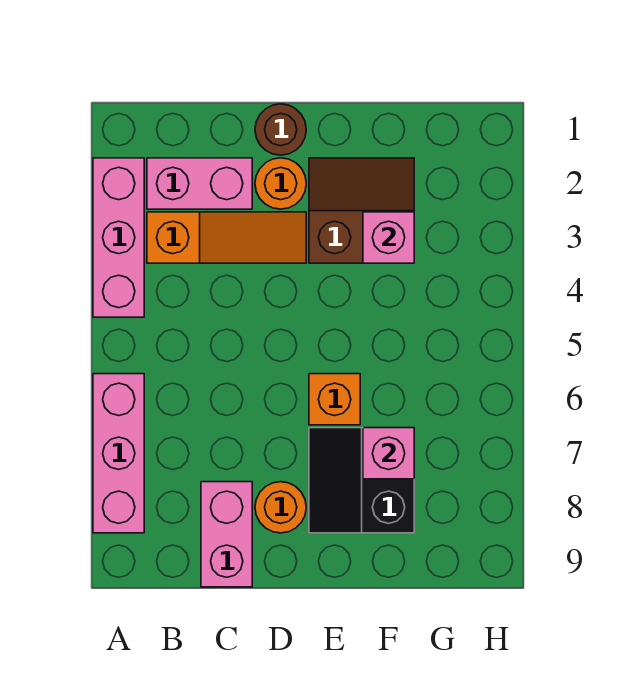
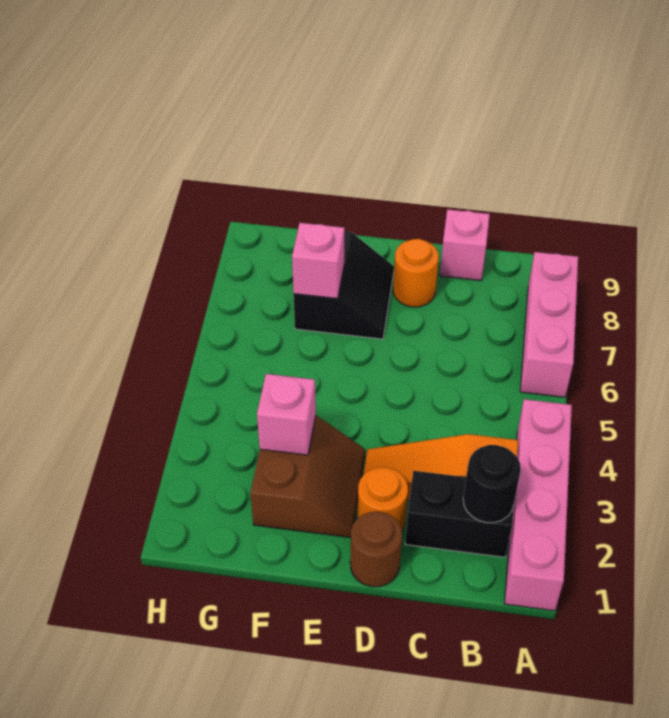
pink 1x3 brick [93,158,144,317] -> pink 1x4 brick [505,399,572,611]
pink 1x2 brick [147,158,252,209] -> black 1x2 brick [405,471,514,557]
none -> black 1x1 round brick [463,445,521,523]
pink 1x2 brick [201,482,252,587] -> pink 1x1 brick [440,209,490,281]
brown 2x2 slope [309,158,414,263] -> brown 2x2 slope turned to [250,416,365,538]
orange 1x1 brick [309,374,360,425] -> none

